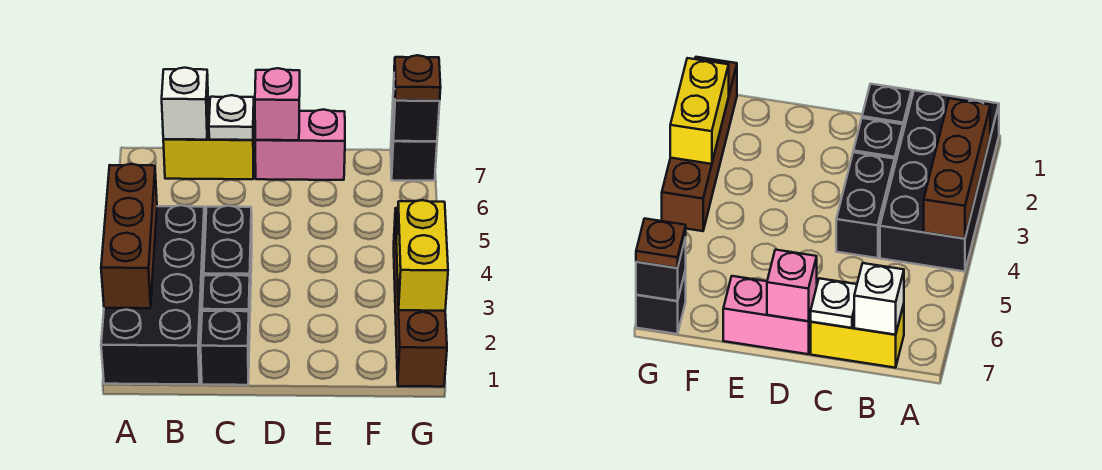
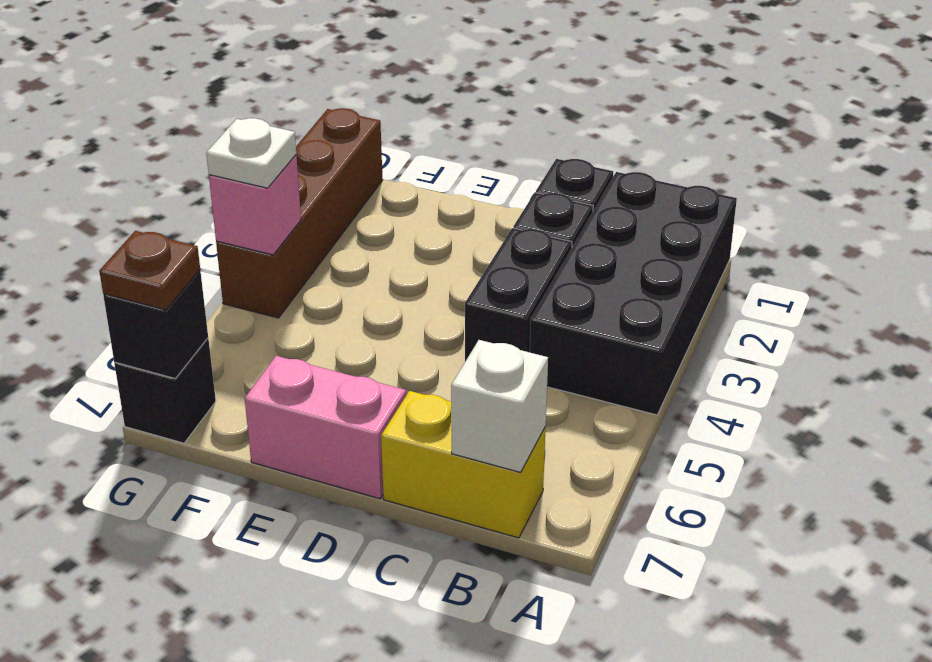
brown 1x3 brick [101,164,157,308] -> none
white 1x1 plate [209,95,254,140] -> white 1x1 plate moved to [206,118,296,188]
pink 1x1 brick [255,68,300,140] -> pink 1x1 brick moved to [209,155,301,255]
yellow 1x2 brick [396,200,448,311] -> none

